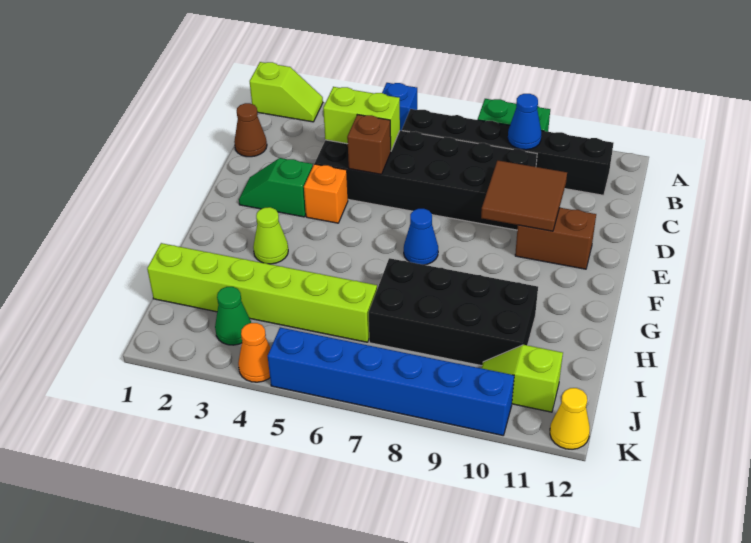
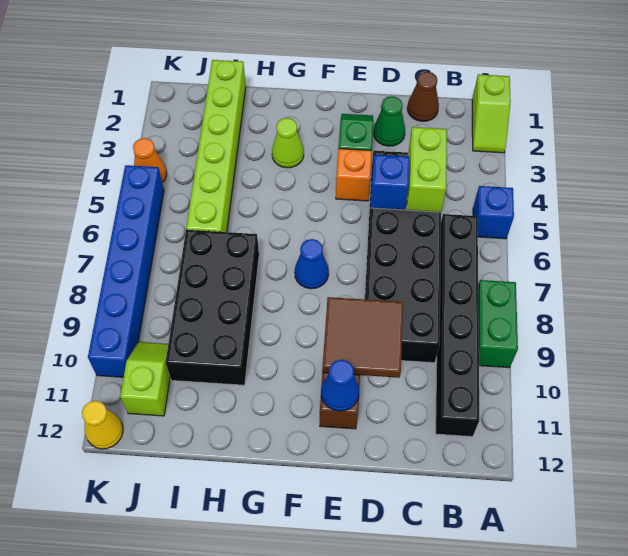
blue 1x1 cone [508,94,541,150] -> blue 1x1 cone moved to [321,360,359,411]
brown 1x1 brick [347,115,391,174] -> blue 1x1 brick [371,155,409,210]
green 1x1 cone [215,287,251,345] -> green 1x1 cone moved to [373,96,405,146]

